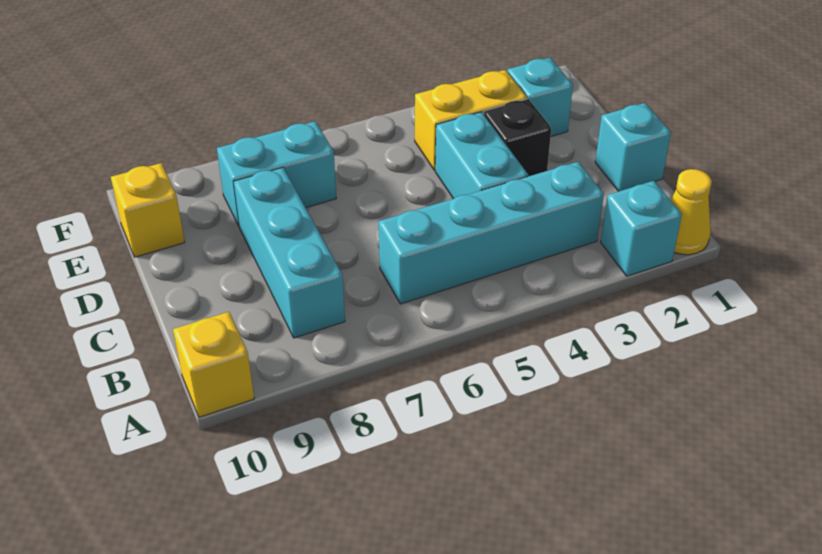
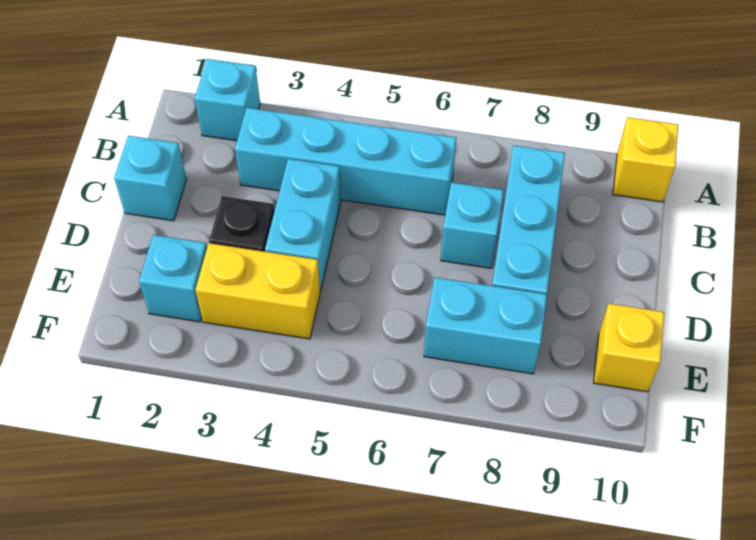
yellow 1x1 cone [671,169,712,255] -> none
none -> cyan 1x1 brick [441,182,504,268]

